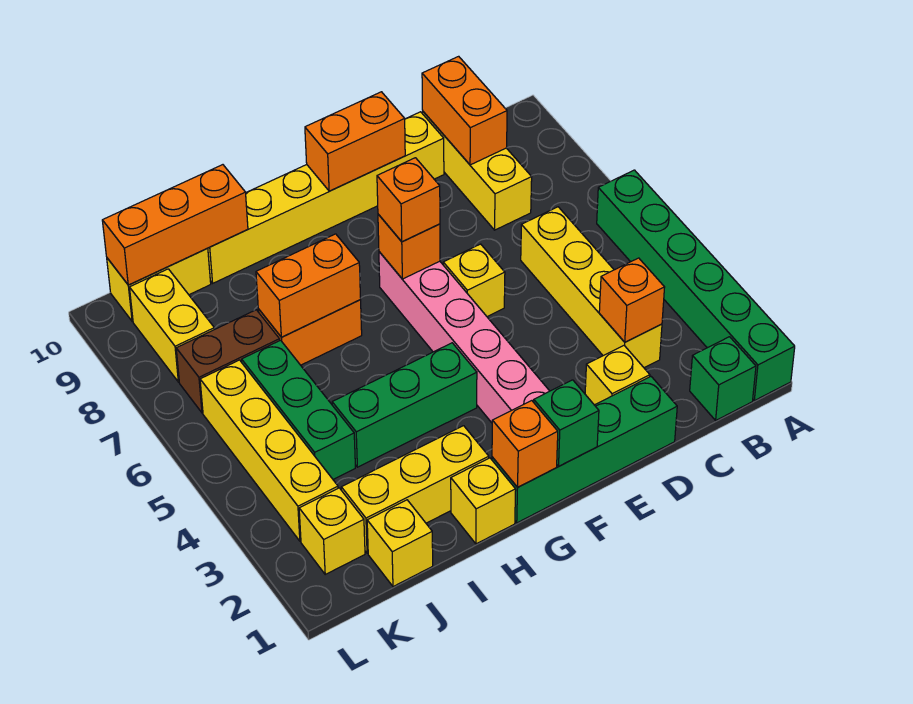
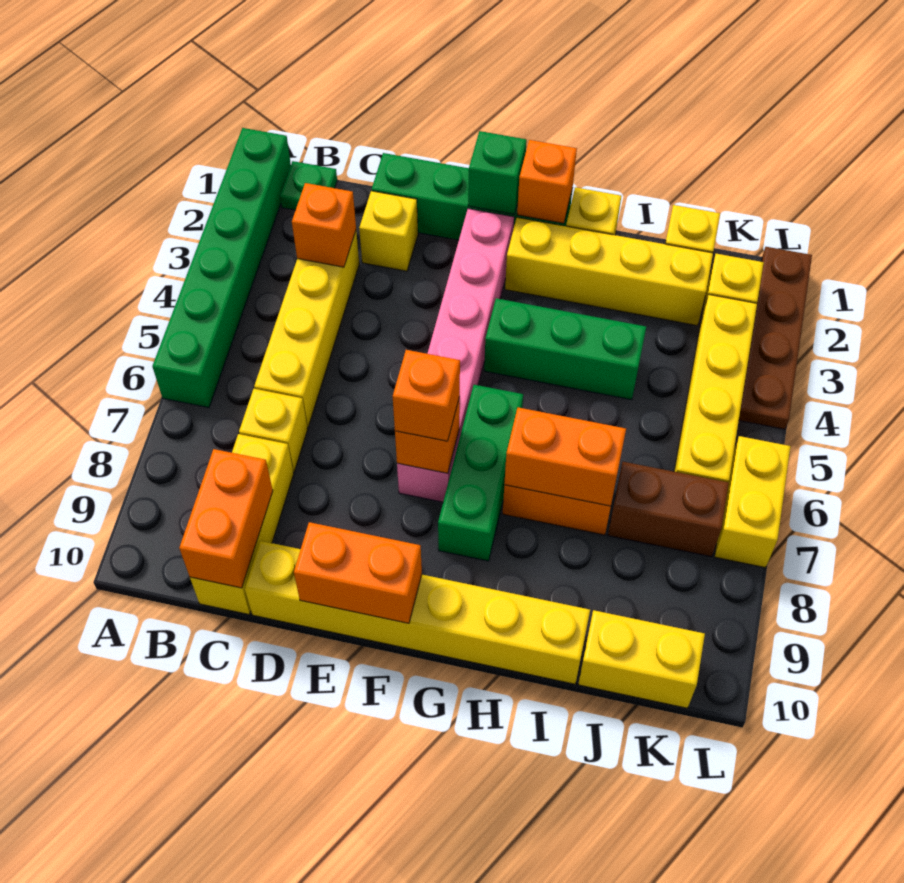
green 1x1 brick [690,337,756,420] -> green 1x1 plate [280,161,337,210]
yellow 1x1 brick [443,244,505,316] -> yellow 1x1 brick moved to [239,389,308,472]
yellow 1x3 brick [341,426,489,553] -> yellow 1x4 brick [505,217,713,325]
orange 1x3 brick [102,165,248,285] -> none
green 1x3 brick [242,340,355,479] -> green 1x3 brick moved to [438,385,523,561]
yellow 1x2 brick [129,269,214,382] -> yellow 1x2 brick moved to [715,436,790,568]
none -> brown 1x4 plate [739,247,812,429]

